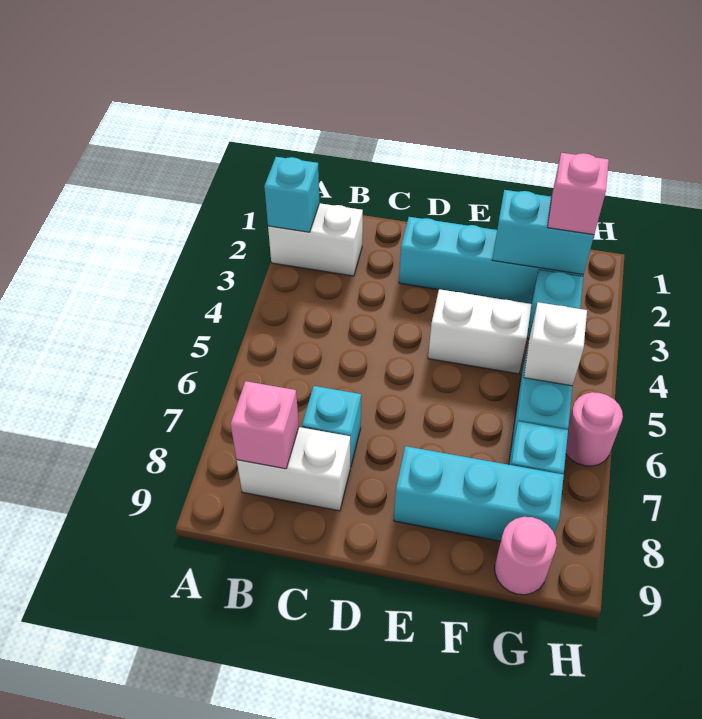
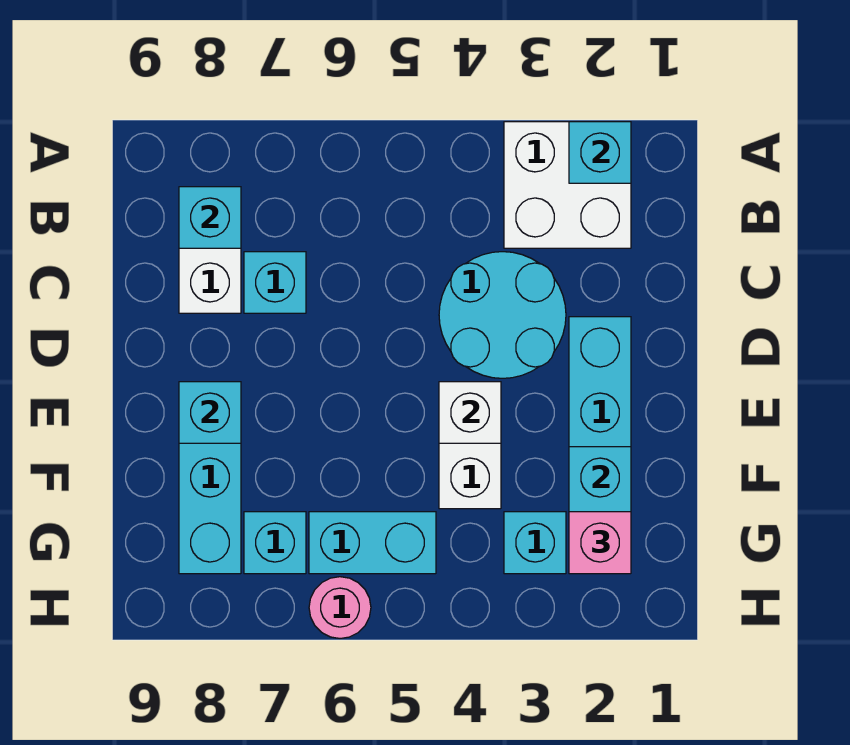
white 1x2 brick [268,203,363,276] -> white 2x2 brick [504,122,631,248]
pink 1x1 brick [231,381,299,469] -> cyan 1x1 brick [179,187,241,248]
none -> cyan 2x2 round brick [439,252,566,378]
none -> cyan 1x1 brick [179,382,241,443]
white 1x1 brick [524,302,587,386] -> white 1x1 brick moved to [439,382,501,443]
pink 1x1 round brick [495,517,557,595] -> none

